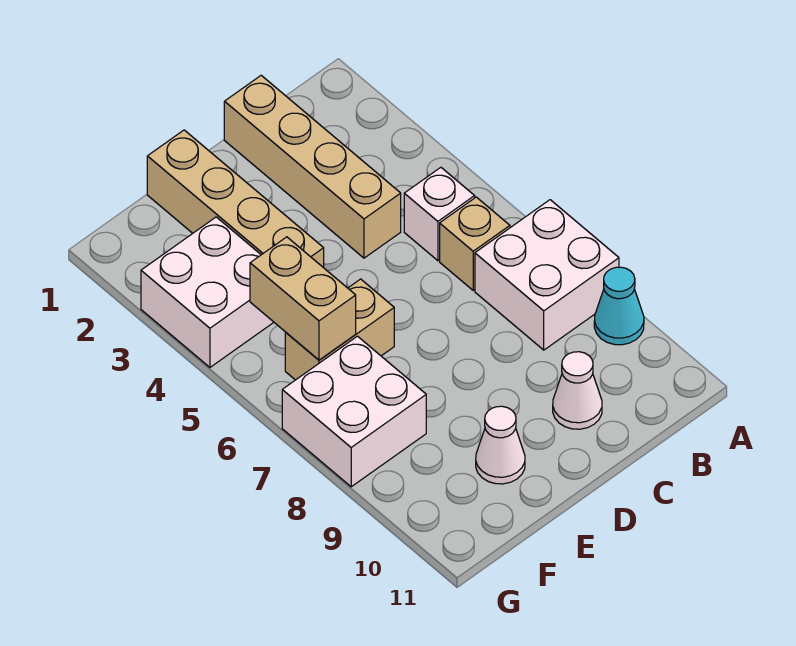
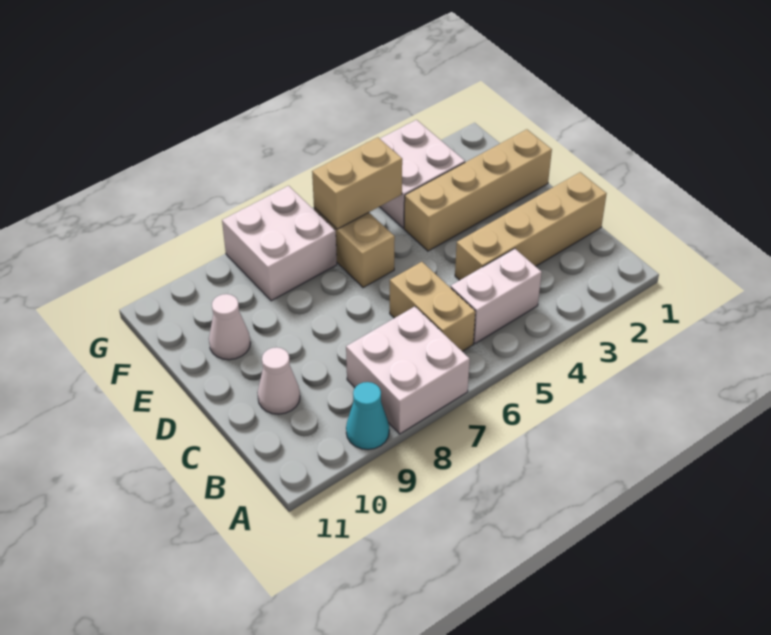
white 1x1 brick [404,167,475,261] -> white 1x2 brick [451,249,542,344]
tan 1x1 brick [440,197,510,290] -> tan 1x2 brick [390,262,475,351]

